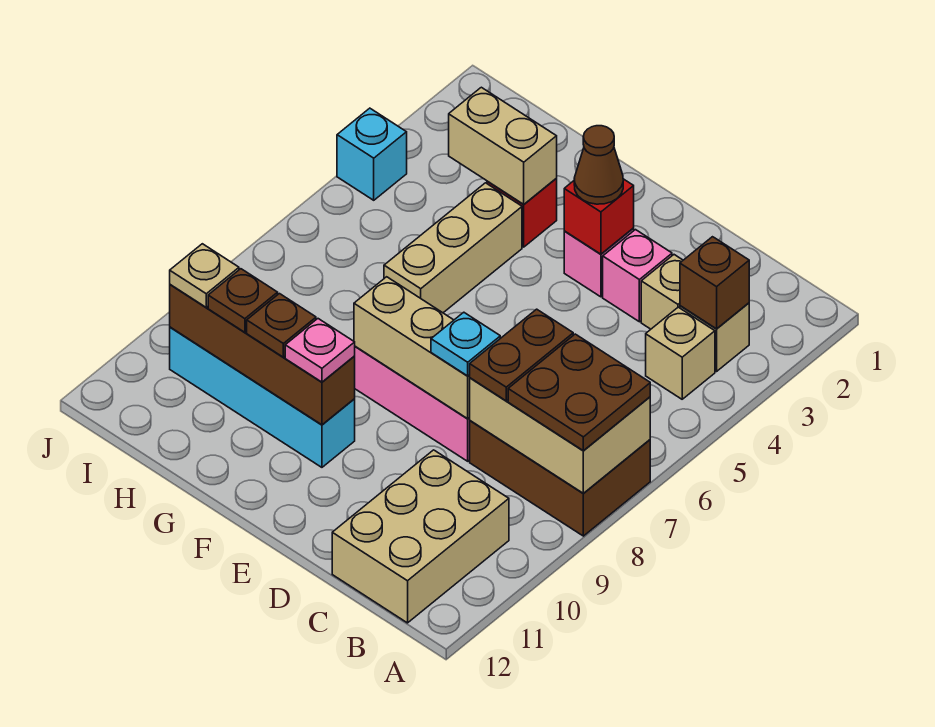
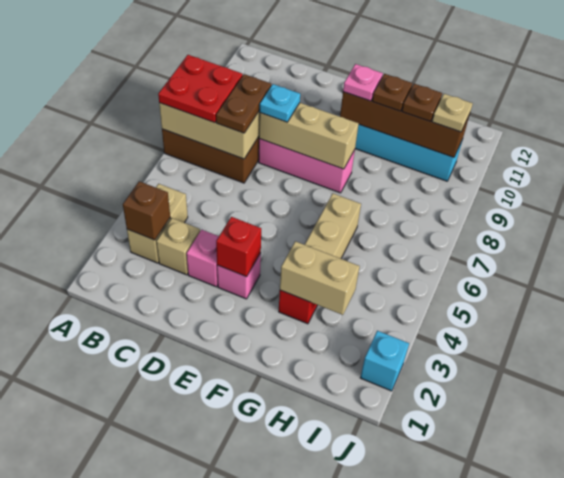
brown 2x2 plate [508,334,650,451] -> red 2x2 plate [158,55,243,123]
tan 2x3 brick [332,450,509,623] -> none
brown 1x1 cone [574,126,623,204] -> none
cyan 1x1 brick [337,108,407,200] -> cyan 1x1 brick moved to [360,331,409,391]

